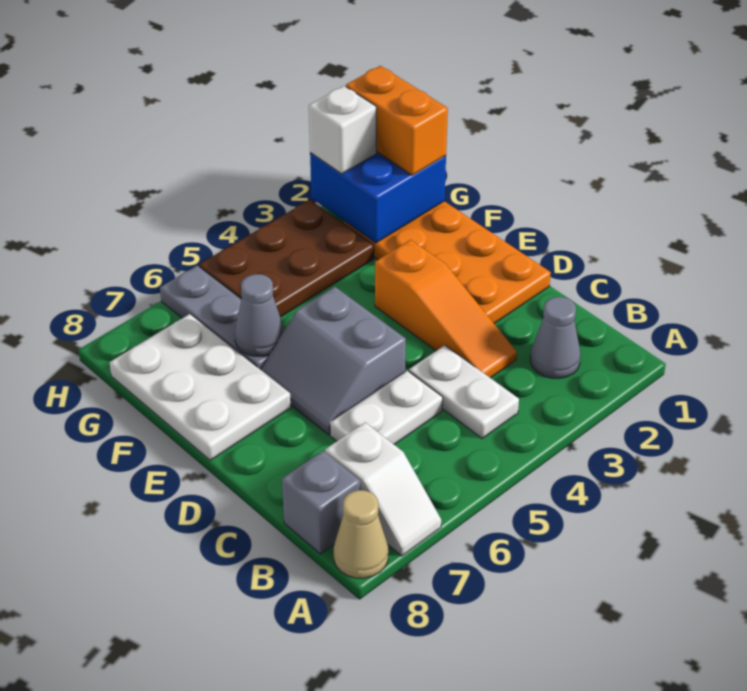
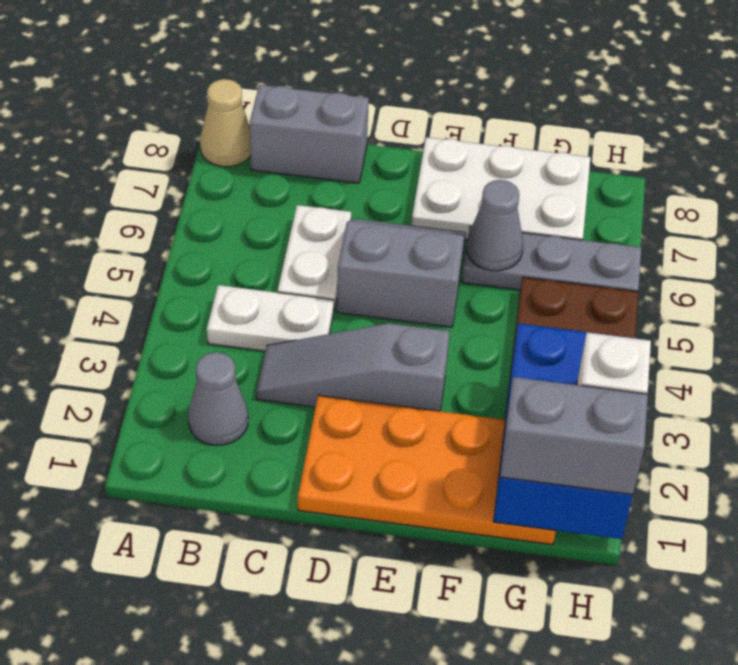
white 1x2 slope [325,422,441,556] -> none
grey 1x1 brick [282,451,360,554] -> grey 1x2 brick [250,85,369,183]
orange 1x3 slope [375,240,517,378] -> grey 1x3 slope [257,323,450,411]
blue 2x2 brick [310,152,446,243] -> blue 2x3 brick [493,323,638,539]
orange 1x2 brick [346,66,448,175] -> grey 1x2 brick [500,377,648,495]

